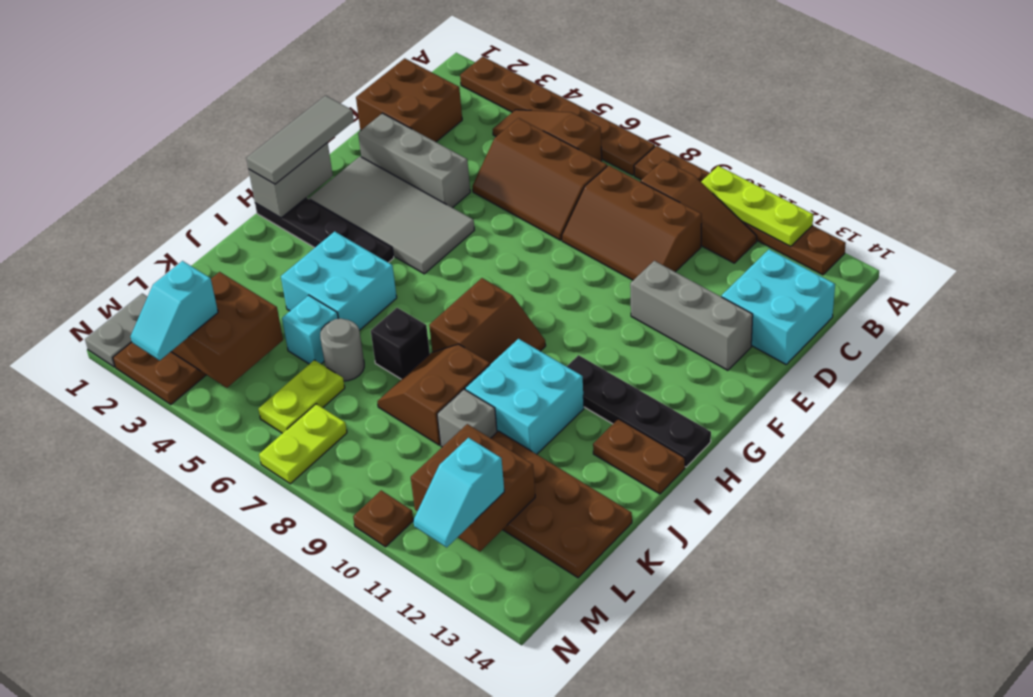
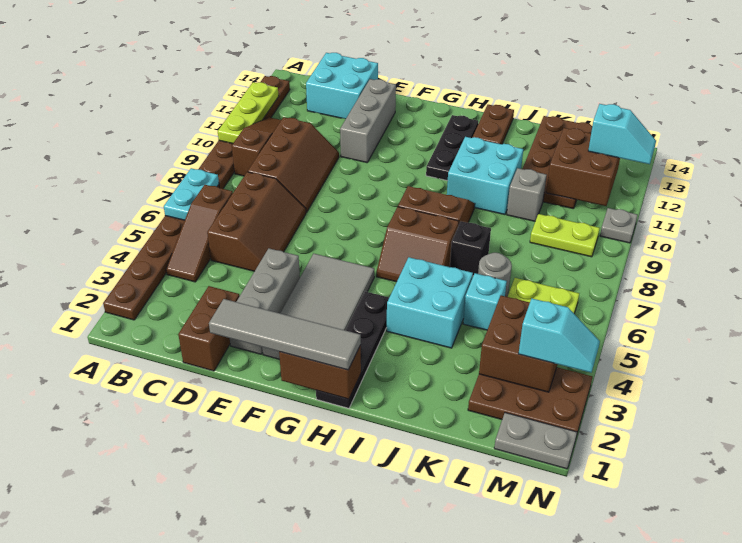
none -> cyan 1x2 plate [164,168,219,220]
brown 2x2 brick [356,58,462,142] -> brown 1x2 brick [178,286,240,371]
grey 1x3 tile [246,96,354,184] -> grey 1x4 tile [209,299,361,370]
grey 1x2 brick [249,143,333,218] -> brown 1x2 brick [279,345,361,399]
black 1x4 plate [567,355,711,467] -> black 1x3 plate [426,115,479,181]
brown 2x2 slope [377,344,490,445] -> brown 2x2 slope moved to [376,207,459,282]
lime 1x2 plate [259,404,347,484] -> lime 1x2 plate moved to [530,214,600,257]
brown 1x1 plate [353,490,413,547] -> grey 1x1 plate [600,208,638,243]

